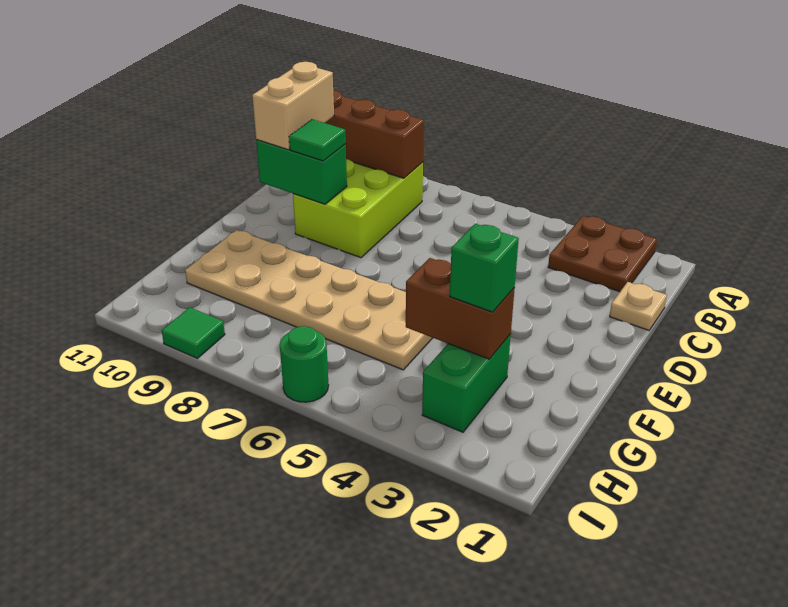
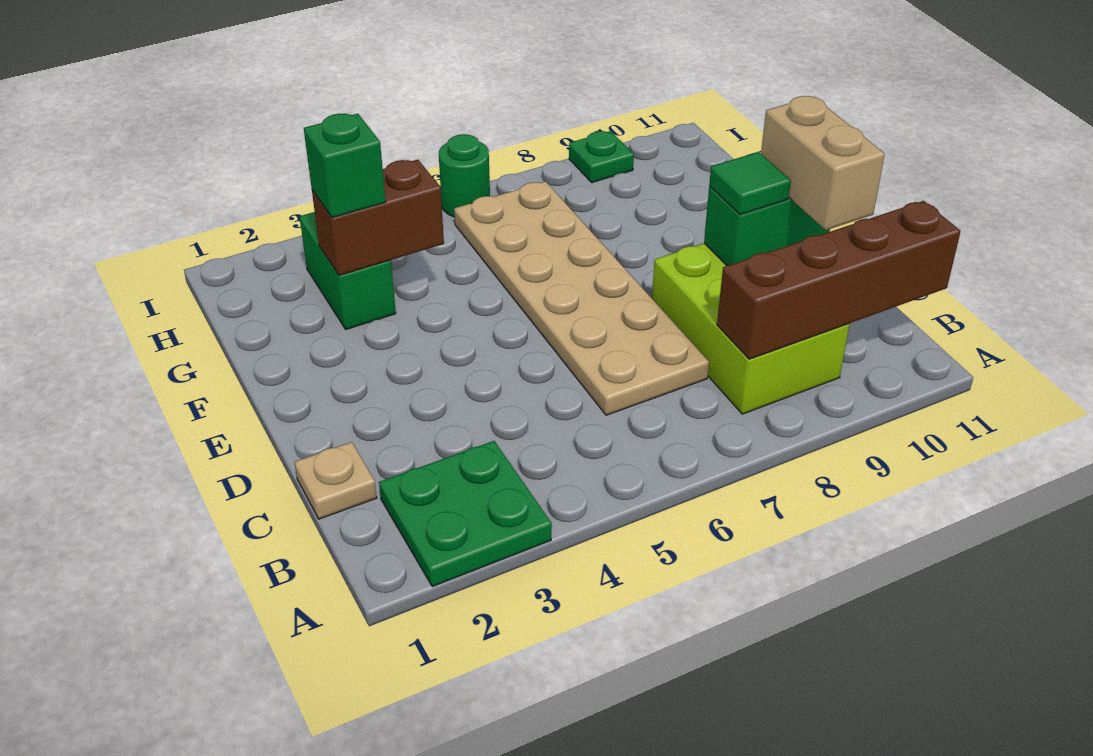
brown 2x2 plate [548,216,657,292] -> green 2x2 plate [379,441,552,587]
tan 2x6 plate [185,230,432,370] -> tan 2x6 plate turned to [454,182,709,415]
green 1x1 tile [162,307,225,358] -> green 1x1 plate [569,131,634,182]

